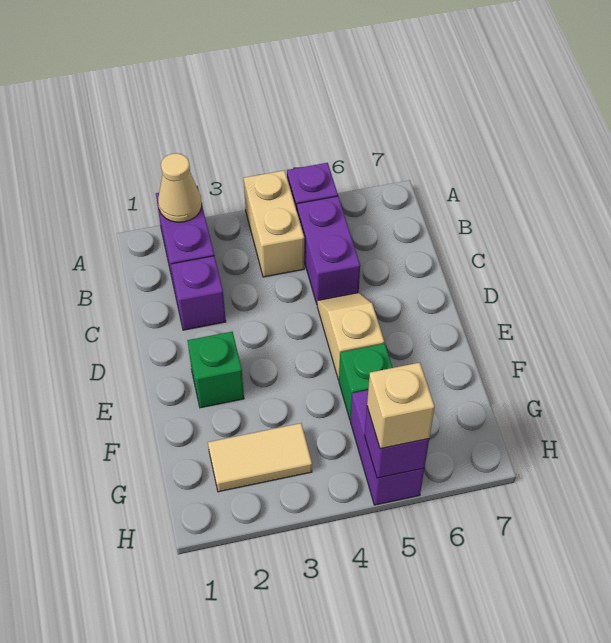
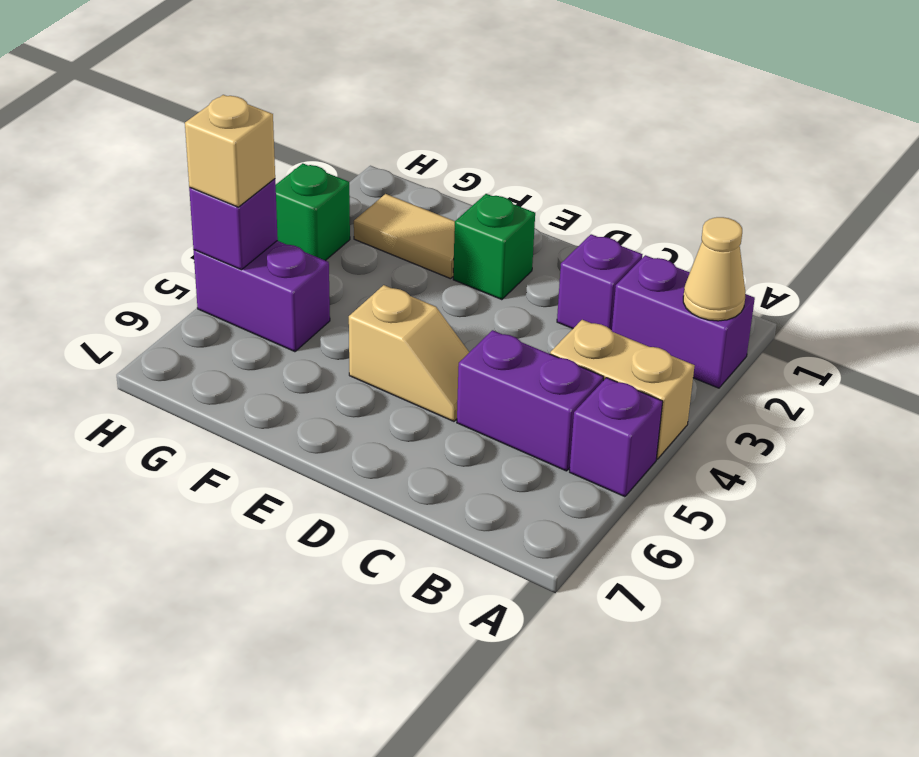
green 1x1 brick [339,343,393,420] -> green 1x1 brick moved to [276,163,350,261]
tan 1x2 tile [208,423,312,492] -> tan 1x2 tile turned to [354,194,455,279]

